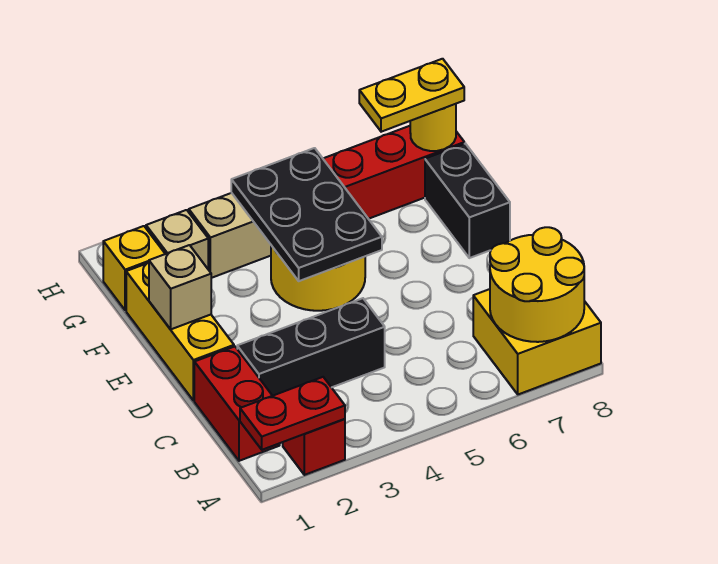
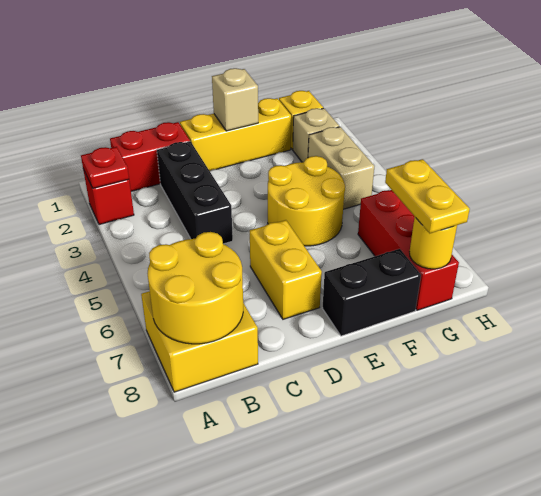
red 1x2 plate [240,377,345,450] -> red 1x1 plate [81,147,129,188]
none -> yellow 1x2 brick [250,220,322,319]
black 2x3 plate [231,148,382,281] -> none

